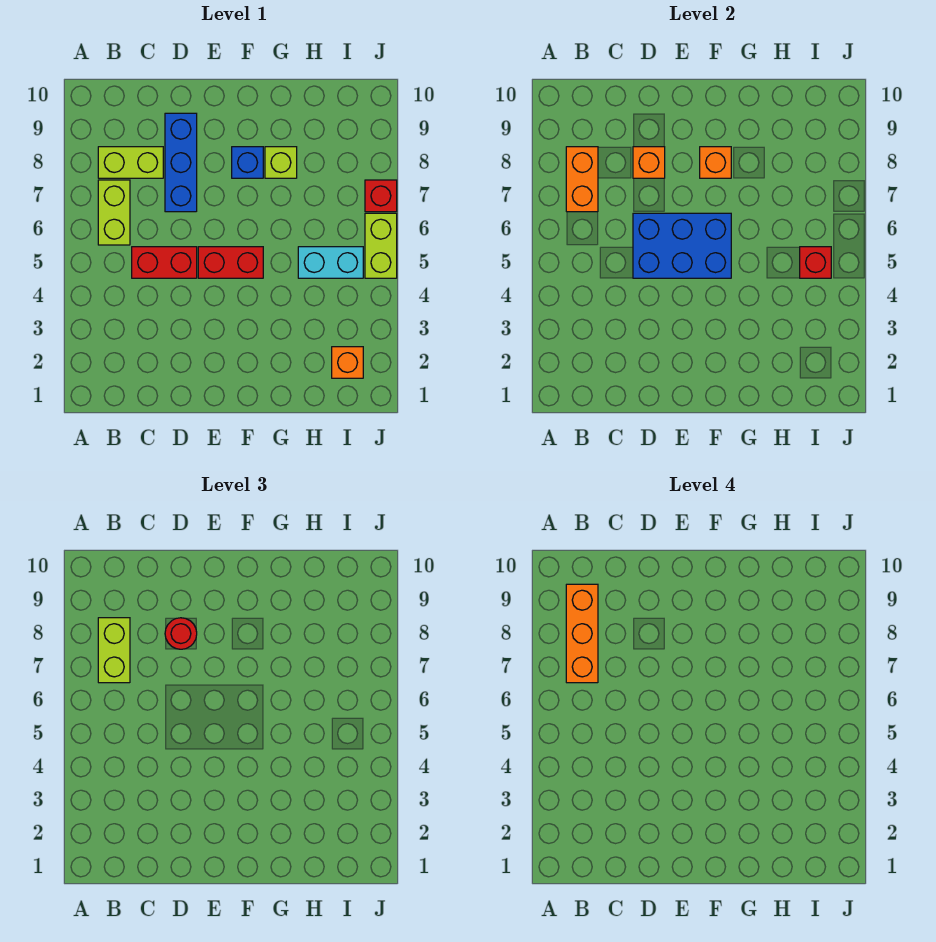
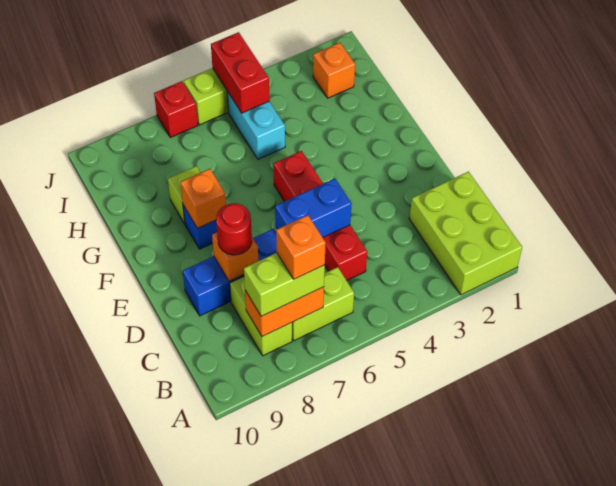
none -> lime 2x3 brick [409,172,522,295]
orange 1x3 brick [566,584,598,683] -> orange 1x1 brick [276,215,326,279]
blue 2x3 brick [633,213,731,278] -> blue 1x2 brick [275,179,352,237]
red 1x1 brick [800,247,831,278] -> red 1x2 brick [211,32,269,113]

